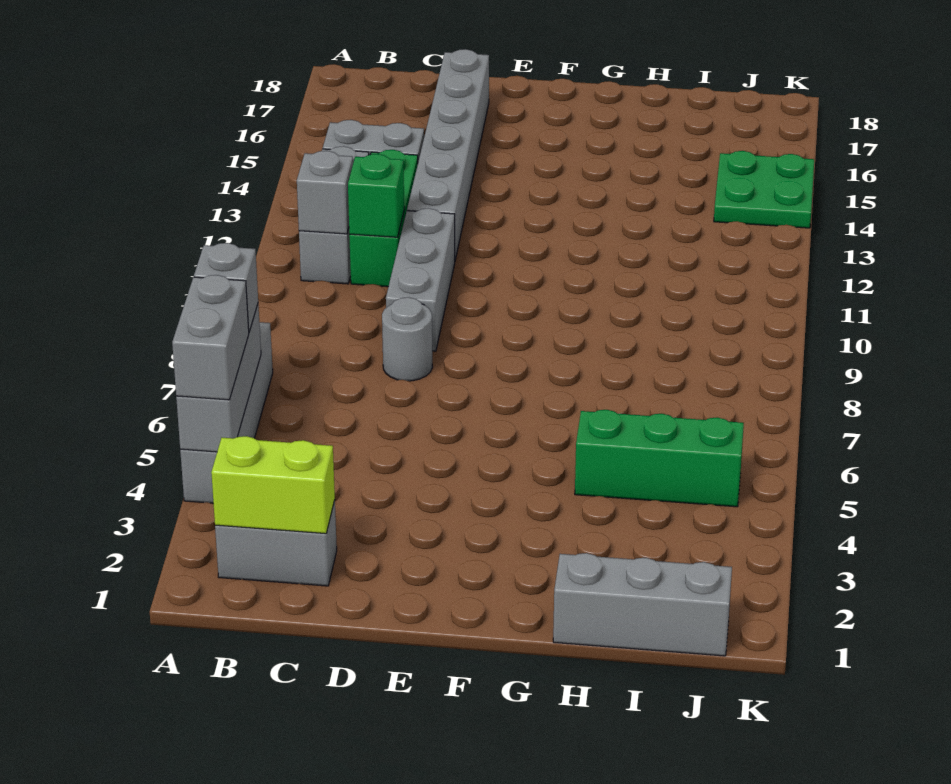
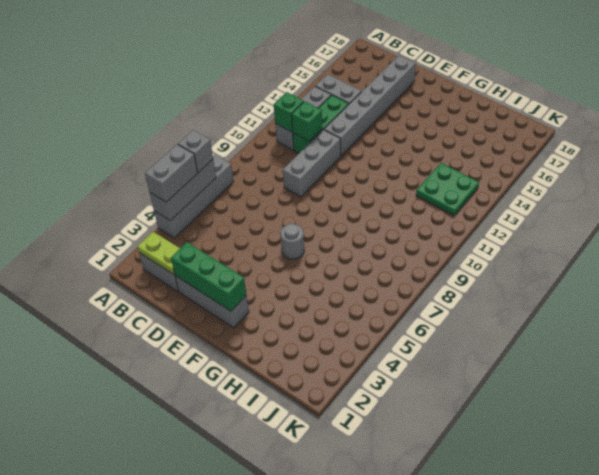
lime 1x2 brick [211,436,335,534] -> lime 1x2 plate [137,232,180,275]
grey 1x1 brick [297,151,353,234] -> green 1x1 brick [274,92,304,132]
grey 1x1 round brick [382,297,433,381] -> grey 1x1 round brick moved to [280,224,304,259]
grey 1x3 brick [553,553,732,656] -> grey 1x3 brick moved to [175,276,249,328]
green 1x3 brick [575,410,744,507] -> green 1x3 brick moved to [171,242,246,311]
green 2x2 plate [714,151,814,228] -> green 2x2 plate moved to [416,163,479,216]

